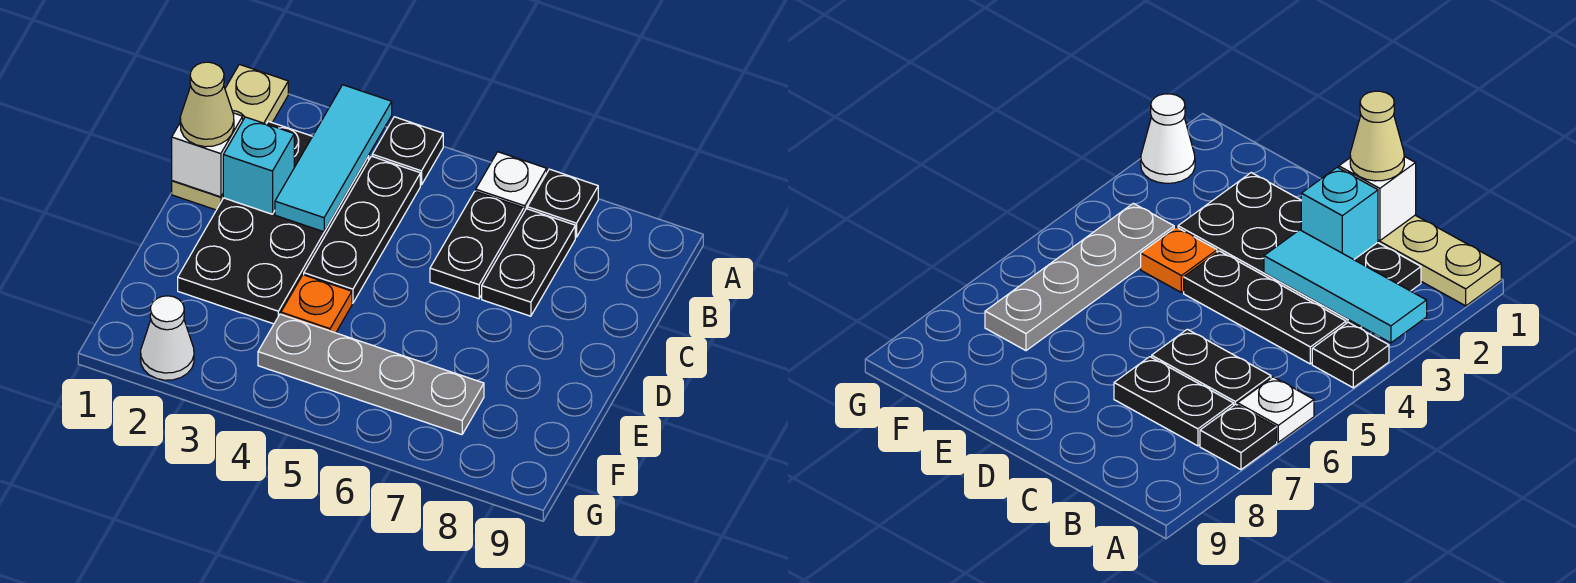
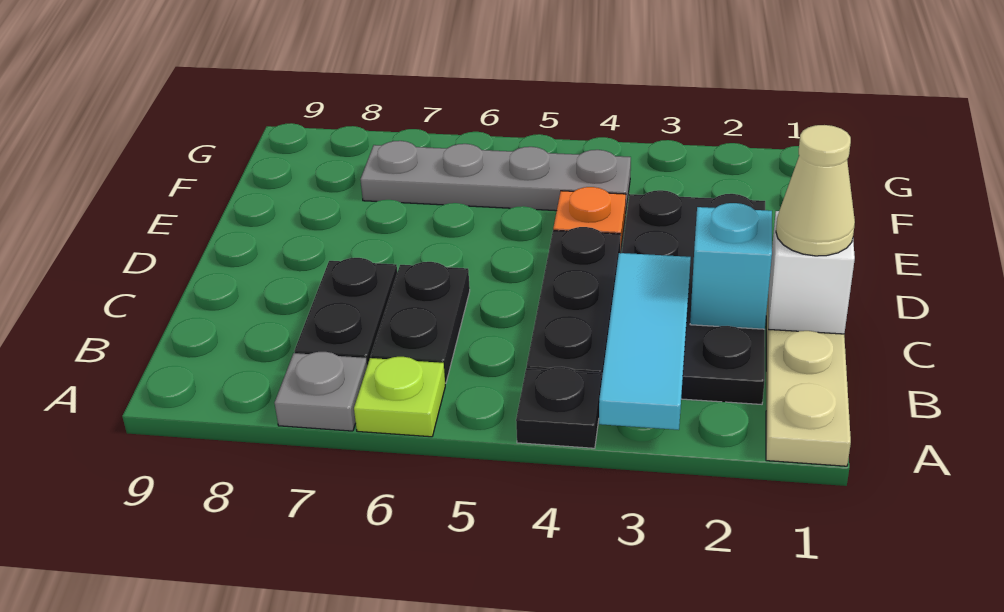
white 1x1 plate [476,152,547,212] -> lime 1x1 plate [354,357,445,437]
black 1x1 plate [527,169,598,237] -> grey 1x1 plate [275,352,367,431]
white 1x1 cone [141,296,194,380] -> none

